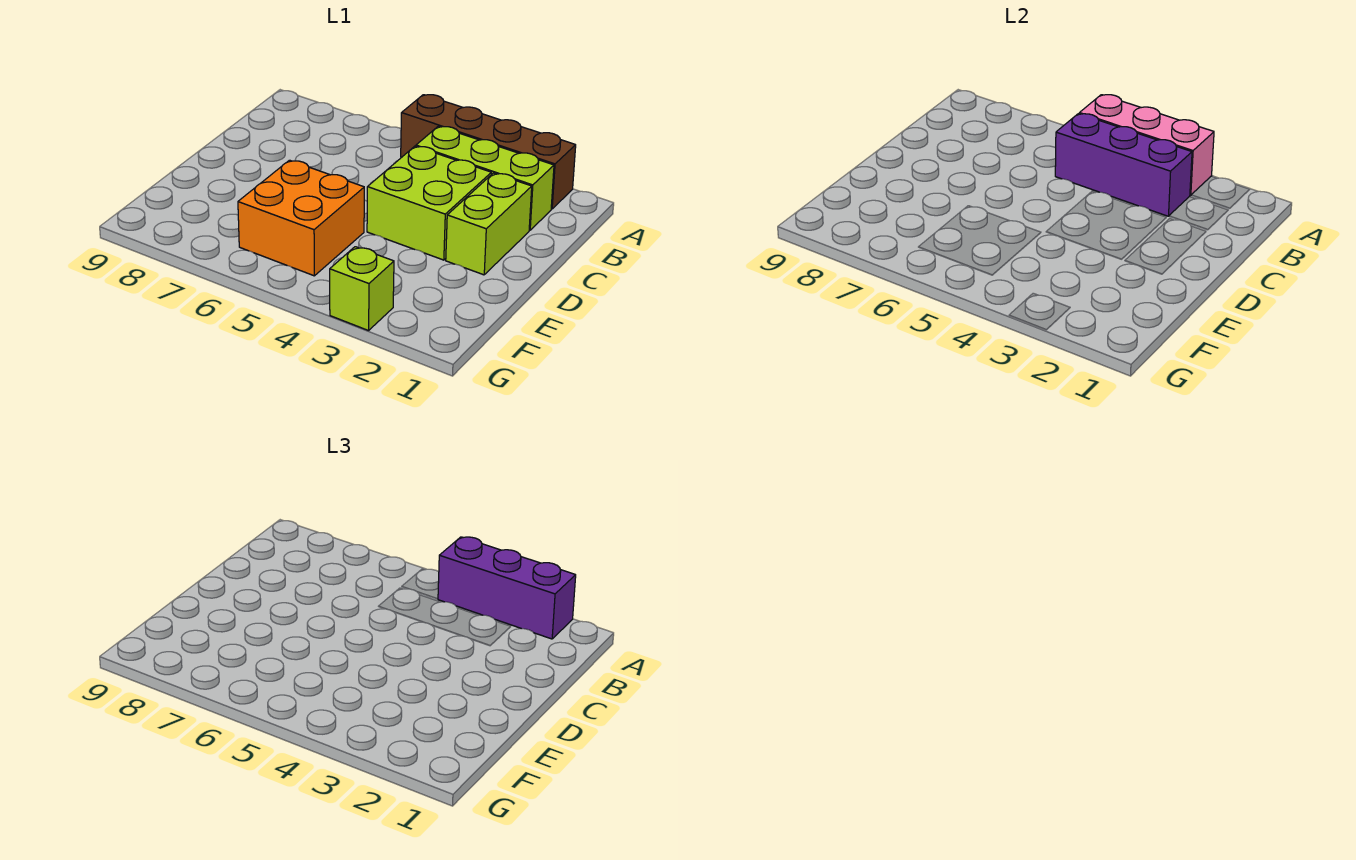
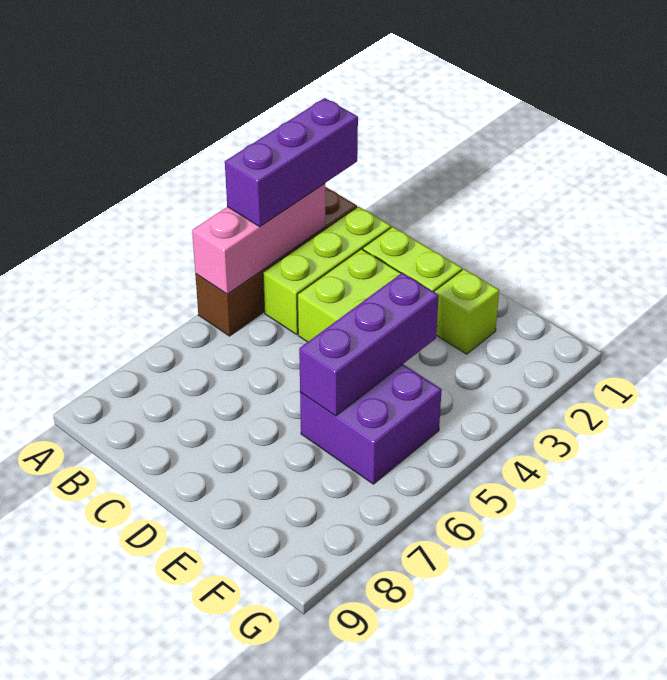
purple 1x3 brick [1055,114,1192,216] -> purple 1x3 brick moved to [299,273,439,416]
orange 2x2 brick [238,160,364,276] -> purple 2x2 brick [300,364,442,484]
lime 1x1 brick [330,247,394,331] -> lime 1x1 brick moved to [434,269,499,354]

